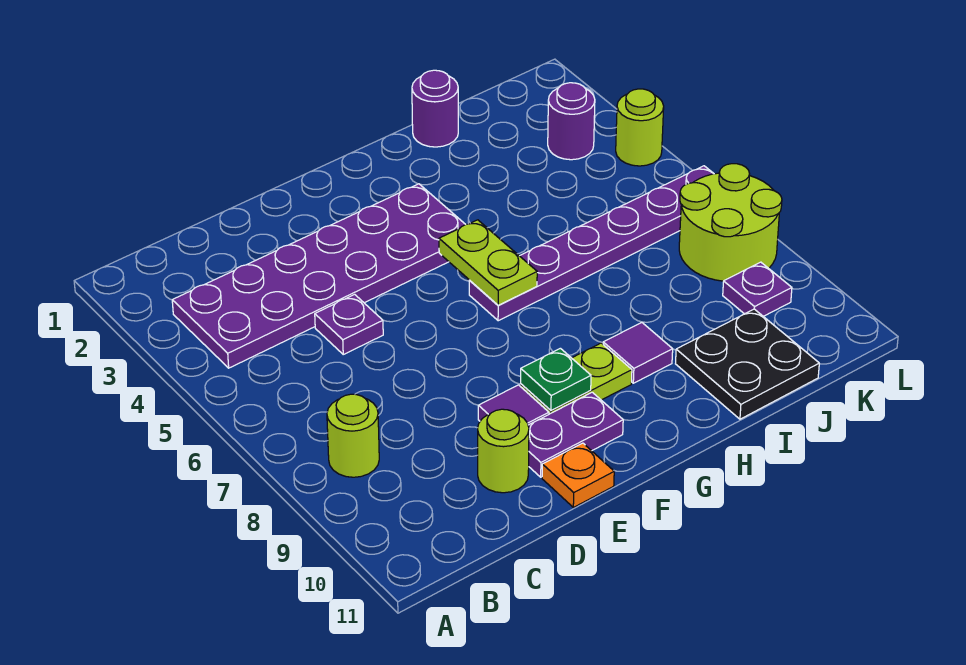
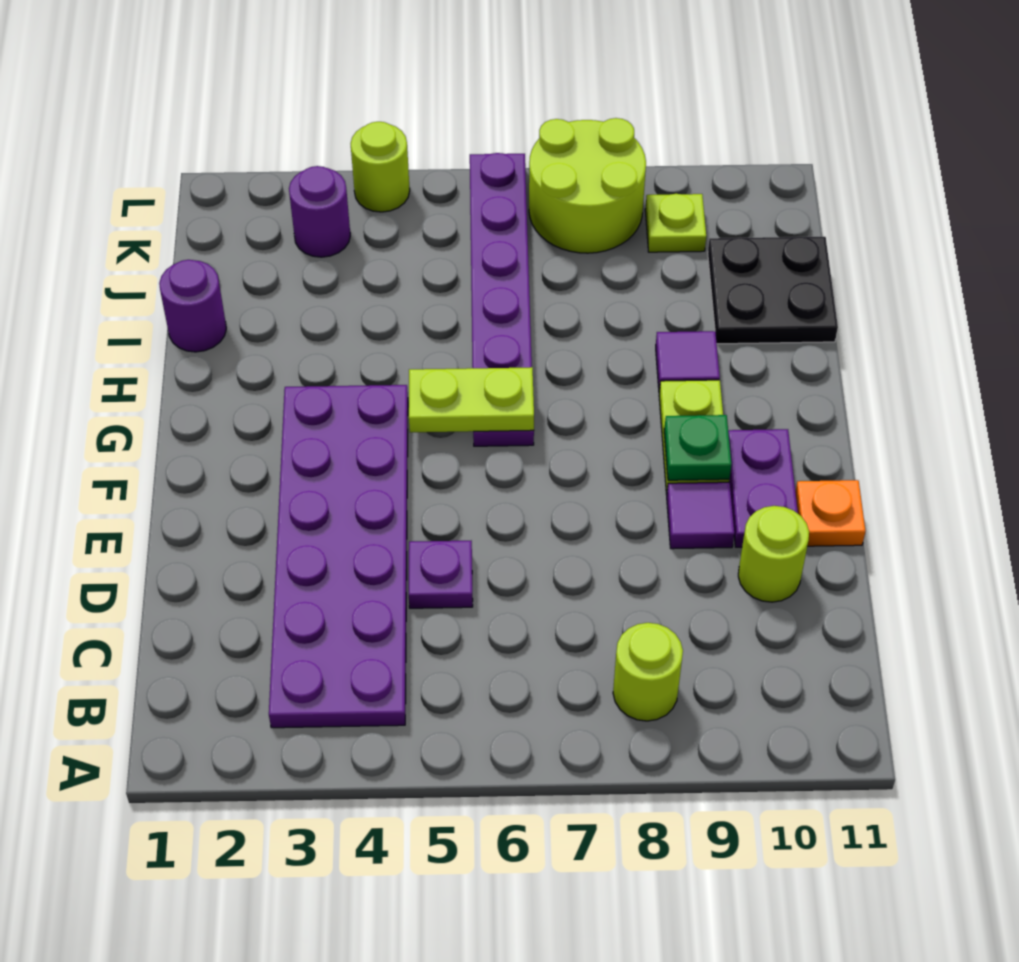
purple 1x1 plate [723,262,792,316] -> lime 1x1 plate [645,194,706,252]

